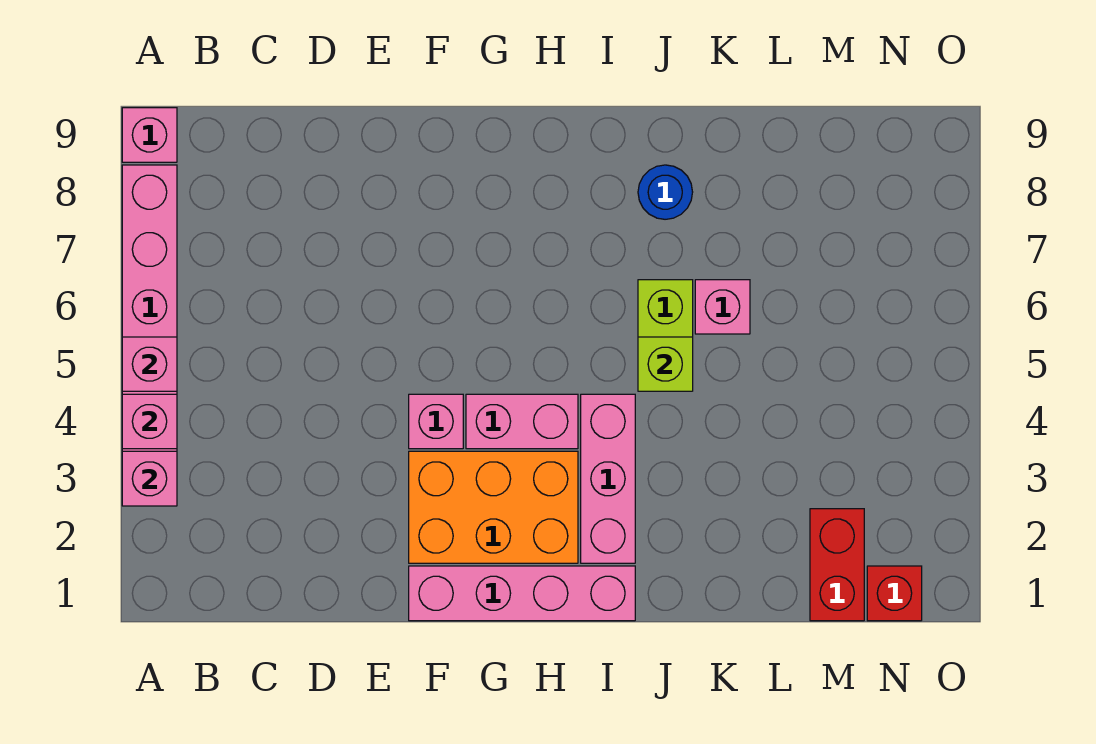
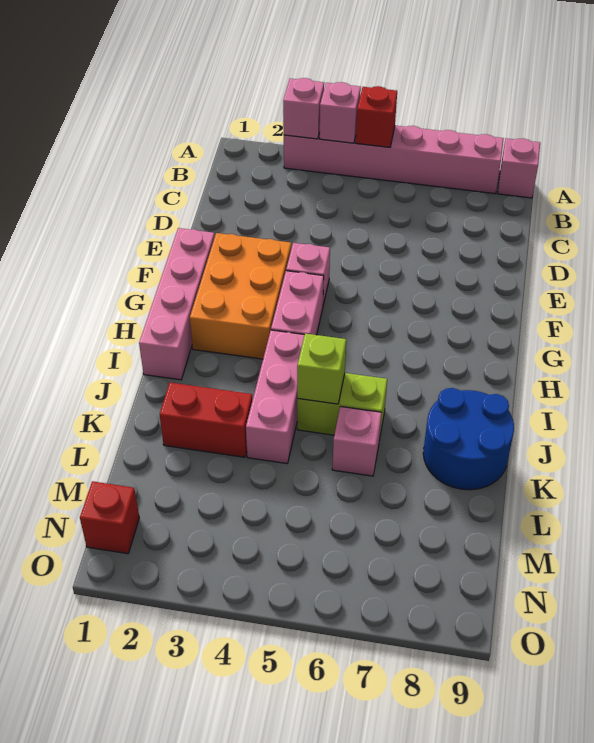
pink 1x1 brick [122,337,177,391] -> red 1x1 brick [356,86,397,147]
pink 1x3 brick [581,394,635,563] -> pink 1x3 brick turned to [246,330,304,463]
blue 1x1 round brick [638,165,693,219] -> blue 2x2 round brick [423,388,514,490]
red 1x2 brick [810,509,864,621] -> red 1x2 brick moved to [160,383,252,457]

